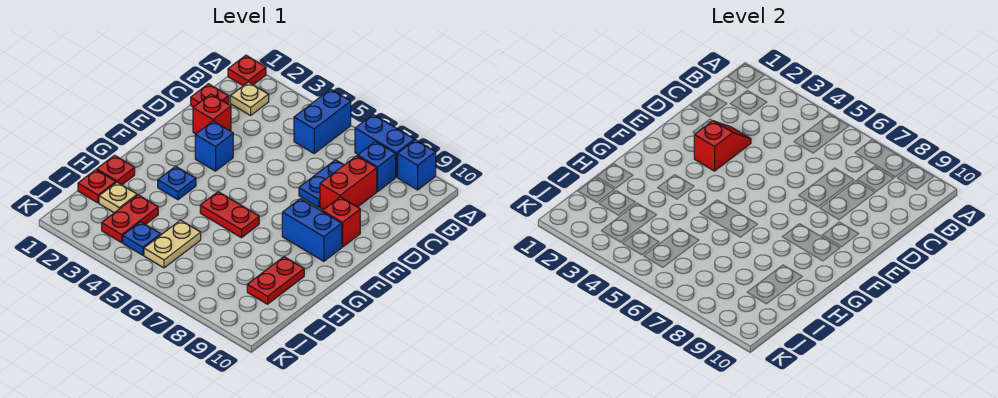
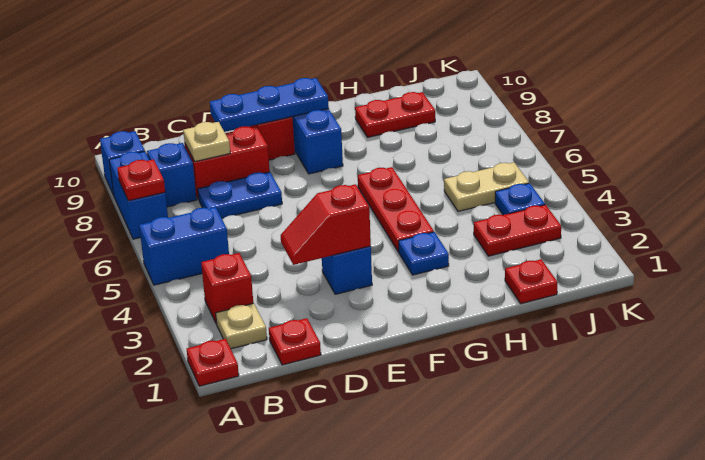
red 1x1 brick [193,94,231,134] -> red 1x1 brick moved to [201,253,253,324]
none -> blue 1x3 plate [210,78,329,132]
red 1x2 plate [200,192,259,238] -> red 1x3 plate [358,167,434,252]
red 1x1 plate [97,155,135,185] -> red 1x1 plate moved to [117,159,165,201]
tan 1x1 plate [99,182,137,213] -> tan 1x1 plate moved to [183,122,230,162]

